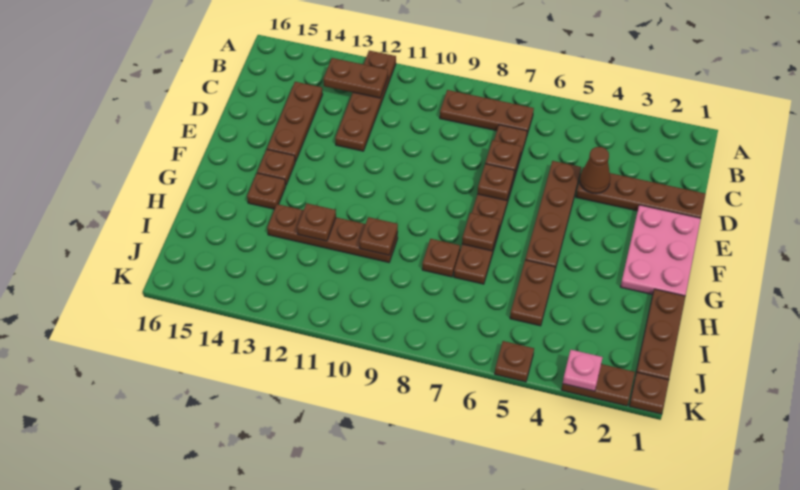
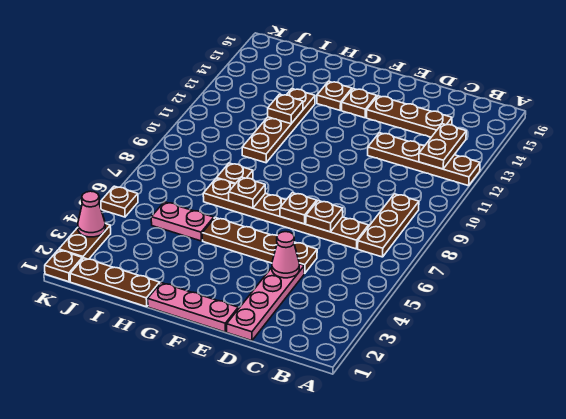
brown 1x4 plate [576,167,706,218] -> pink 1x4 plate [227,264,304,341]
brown 1x1 cone [580,147,610,194] -> pink 1x1 cone [272,232,299,278]
pink 2x3 plate [621,205,701,296] -> pink 1x3 plate [148,283,238,332]
brown 1x2 plate [510,260,555,326] -> pink 1x2 plate [151,202,214,241]
brown 1x1 plate [359,217,398,255] -> none
pink 1x1 plate [563,350,603,391] -> pink 1x1 cone [78,191,105,237]

